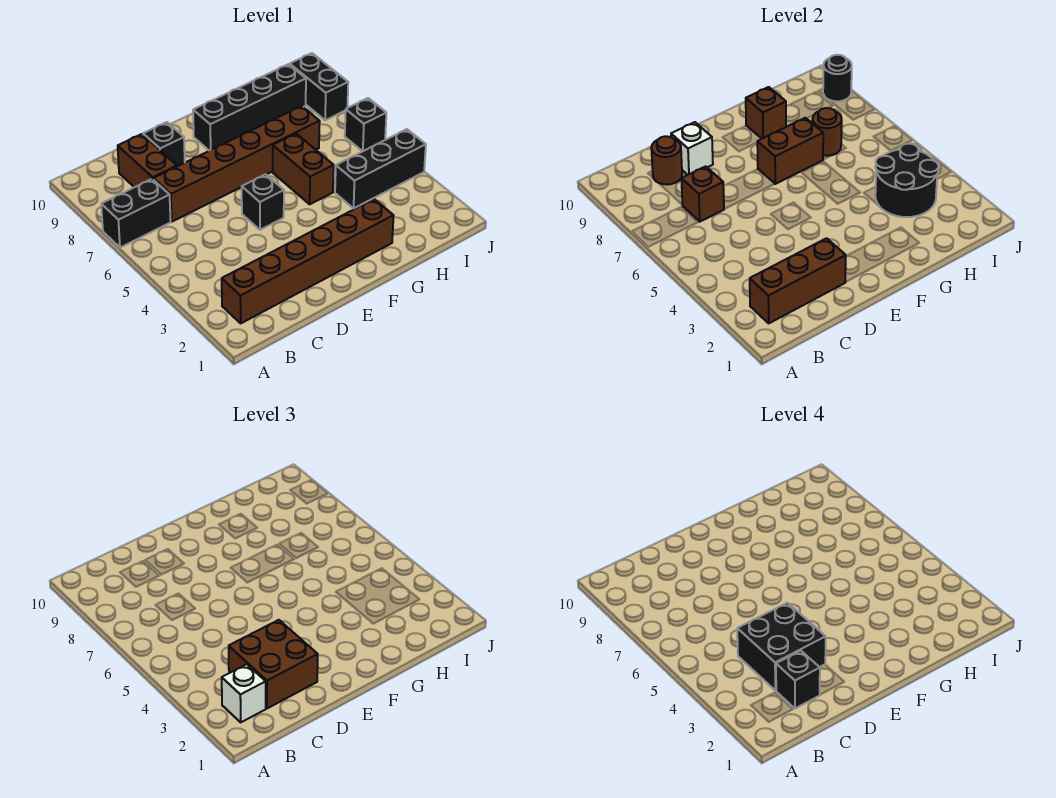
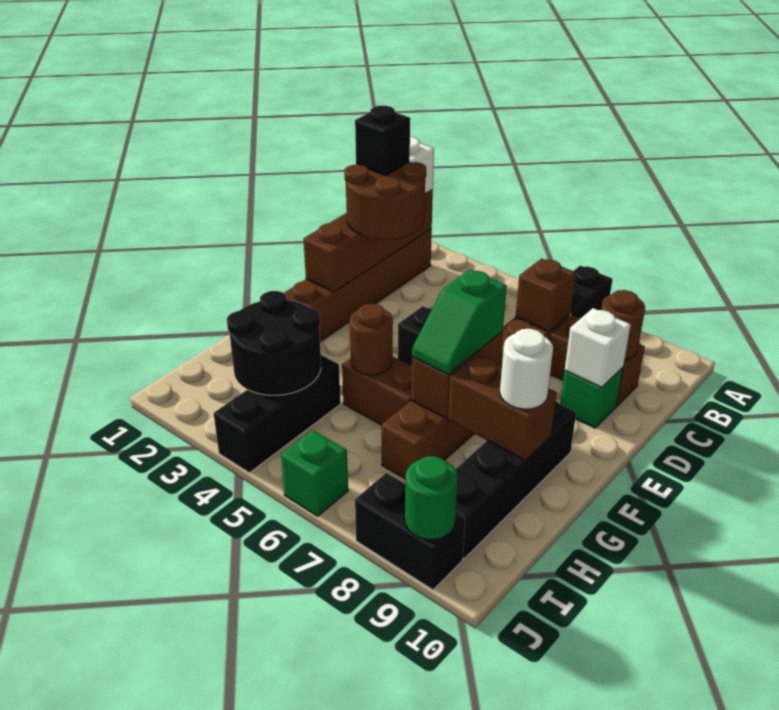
brown 1x3 brick [750,238,846,323] -> brown 1x4 brick [303,190,433,292]
brown 2x2 brick [229,620,318,708] -> brown 2x2 round brick [344,162,426,239]
black 2x2 brick [737,603,826,690] -> none
black 1x1 brick [143,122,185,166] -> green 1x1 brick [560,368,623,428]
none -> green 1x2 slope [412,269,507,375]
brown 1x1 brick [746,87,786,139] -> brown 1x2 brick [448,354,557,460]
none -> white 1x1 round brick [500,329,553,409]
brown 1x1 round brick [812,108,842,156] -> brown 1x1 round brick moved to [350,304,393,375]
black 1x1 brick [345,98,386,151] -> green 1x1 brick [281,430,348,516]
black 1x1 round brick [823,55,852,101] -> green 1x1 round brick [405,456,458,540]

